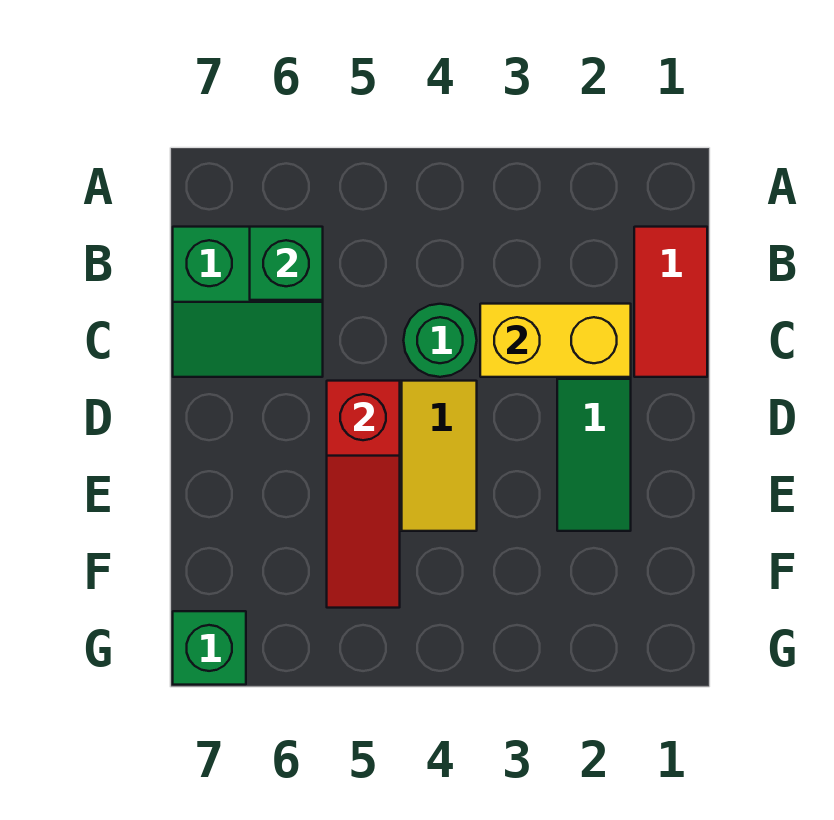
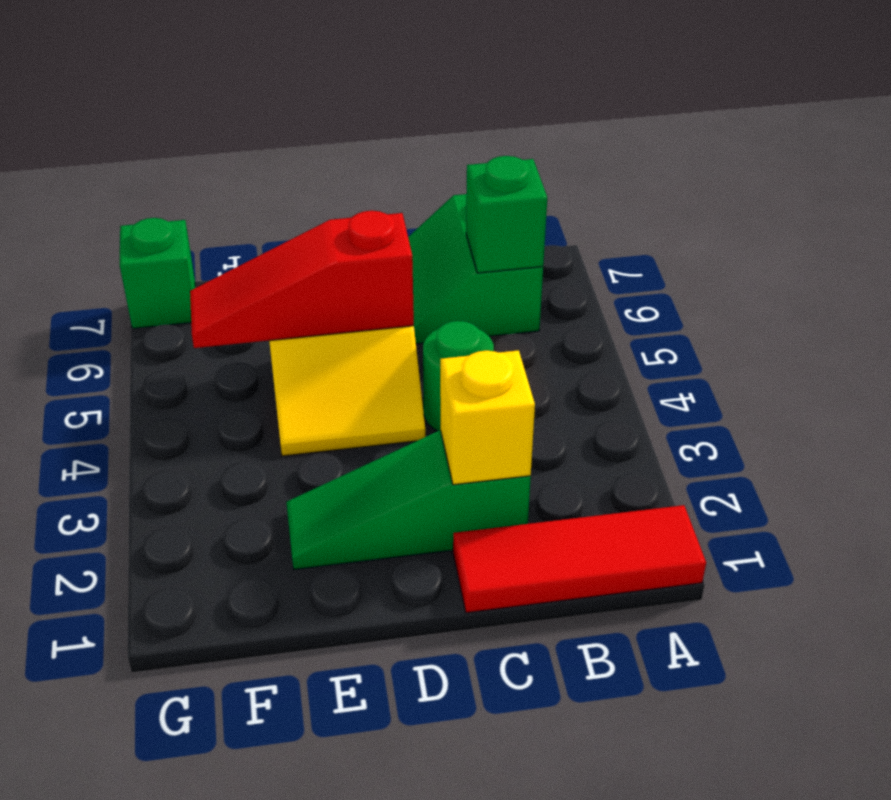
red 1x2 tile [634,227,707,377] -> red 1x3 tile [453,505,706,613]
yellow 1x2 brick [480,304,631,377] -> yellow 1x1 brick [440,350,535,485]

